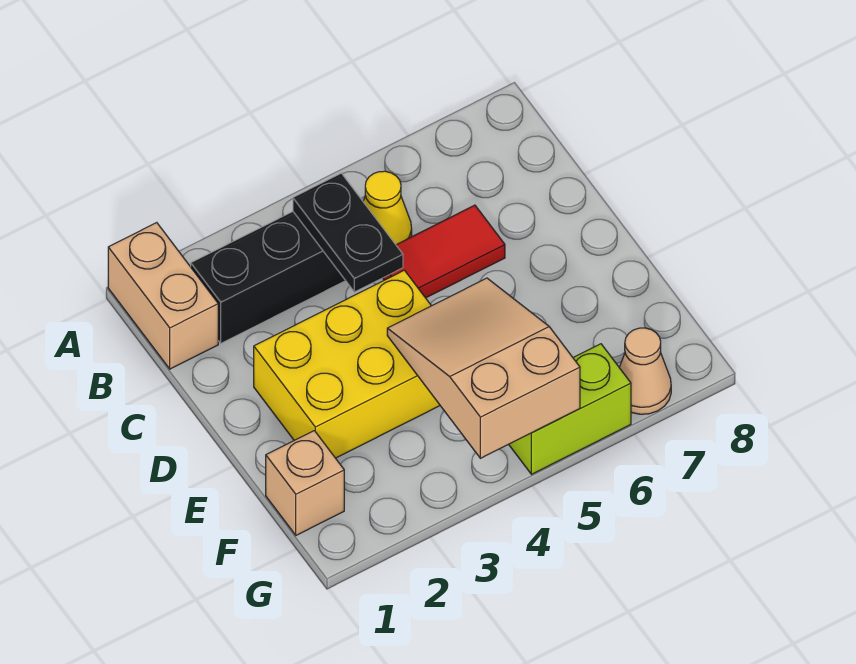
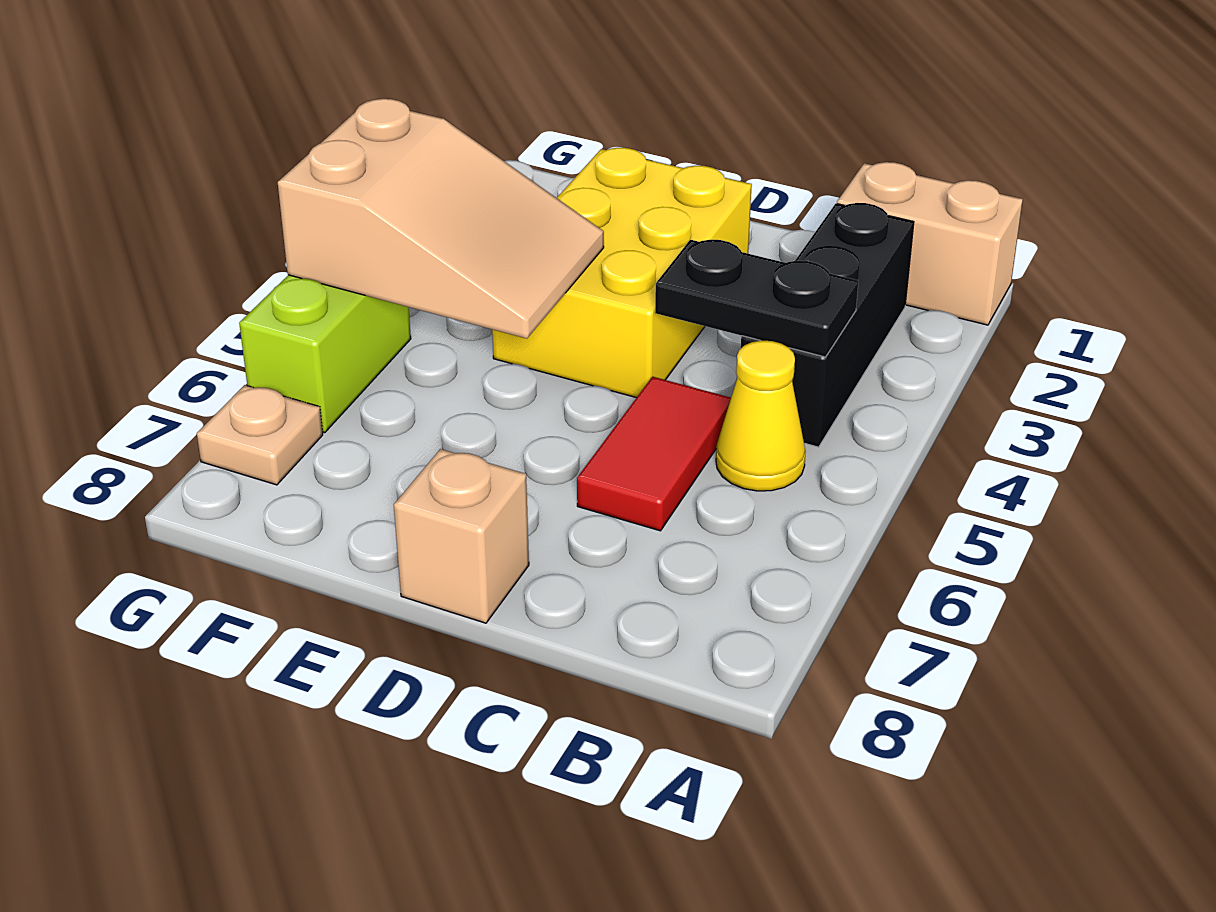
tan 1x1 brick [266,431,344,535] -> tan 1x1 brick moved to [394,449,529,623]
tan 1x1 cone [619,328,671,414] -> tan 1x1 plate [197,385,323,485]

